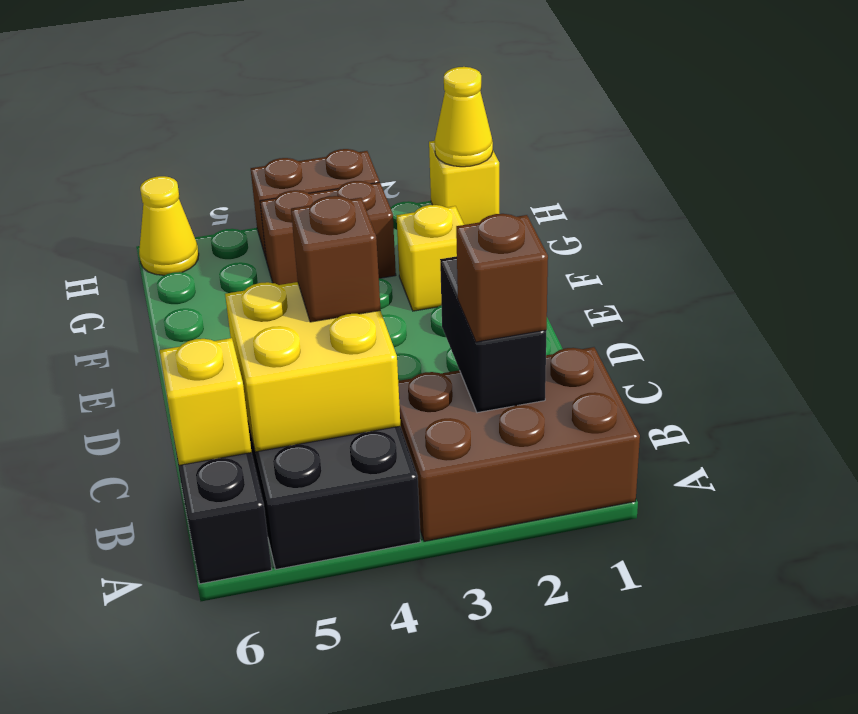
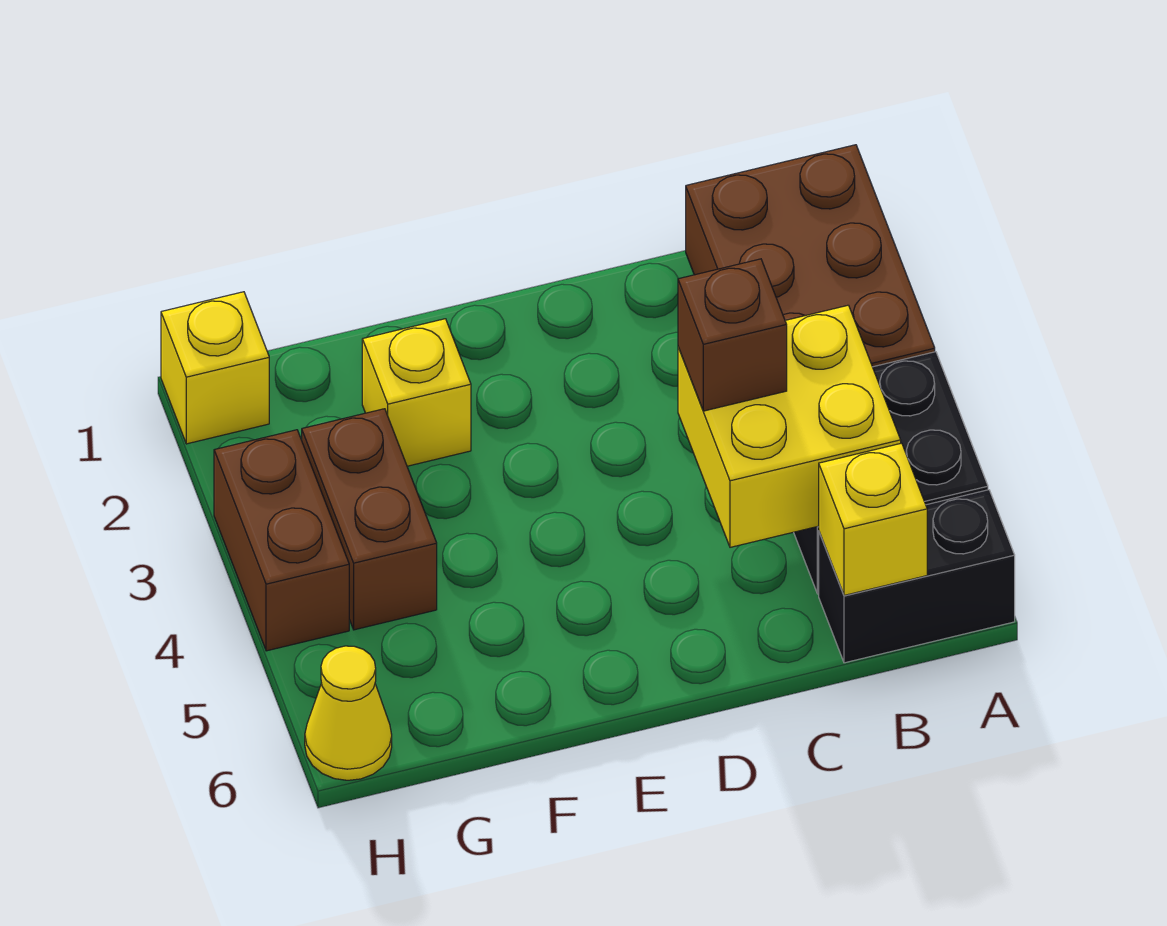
black 1x2 brick [440,256,546,413] -> none
brown 1x1 brick [456,214,548,342] -> none
yellow 1x1 cone [435,67,493,167] -> none

